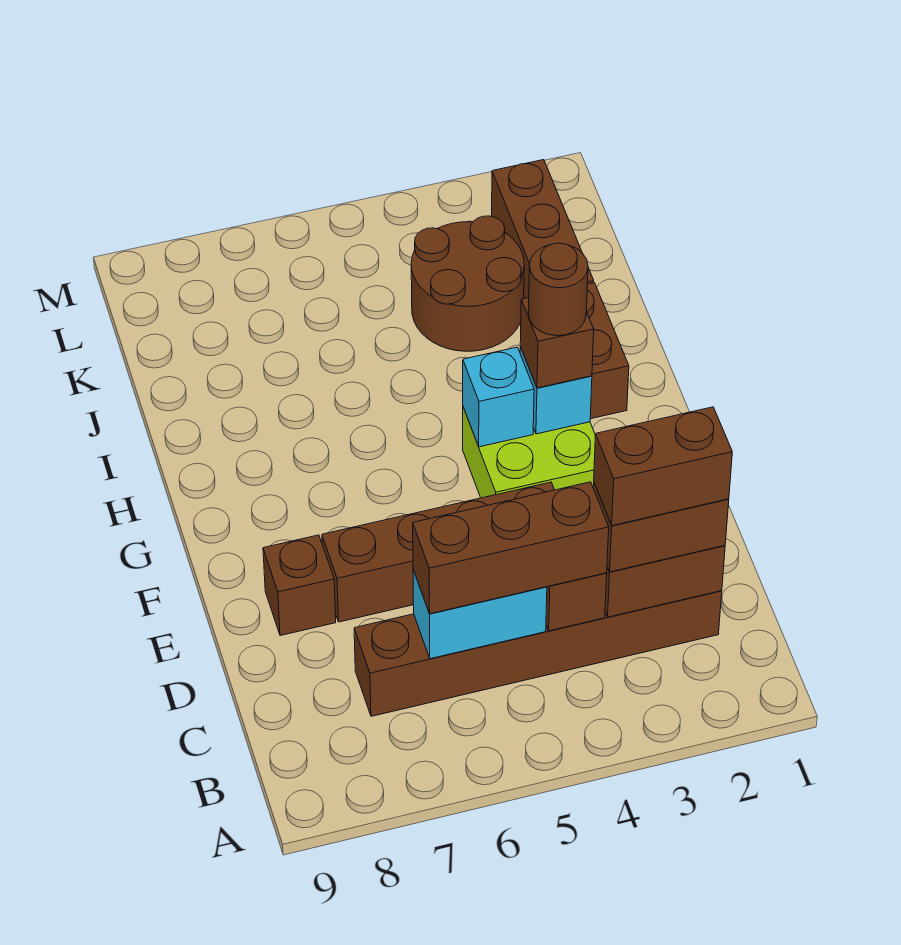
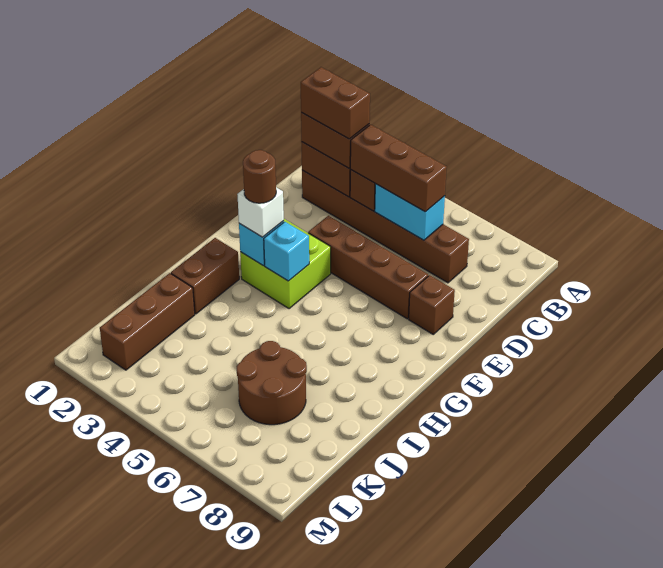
brown 1x1 brick [520,298,594,388] -> white 1x1 brick [237,187,284,237]
brown 2x2 round brick [411,216,524,351] -> brown 2x2 round brick moved to [237,341,307,425]

